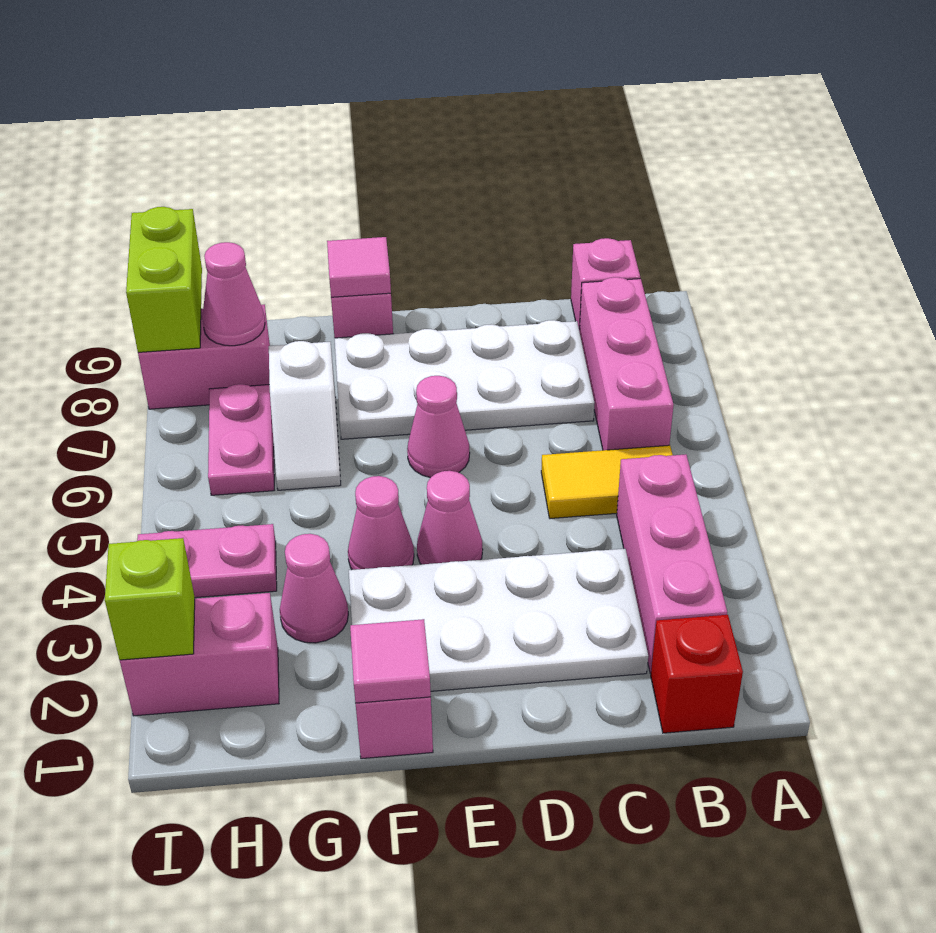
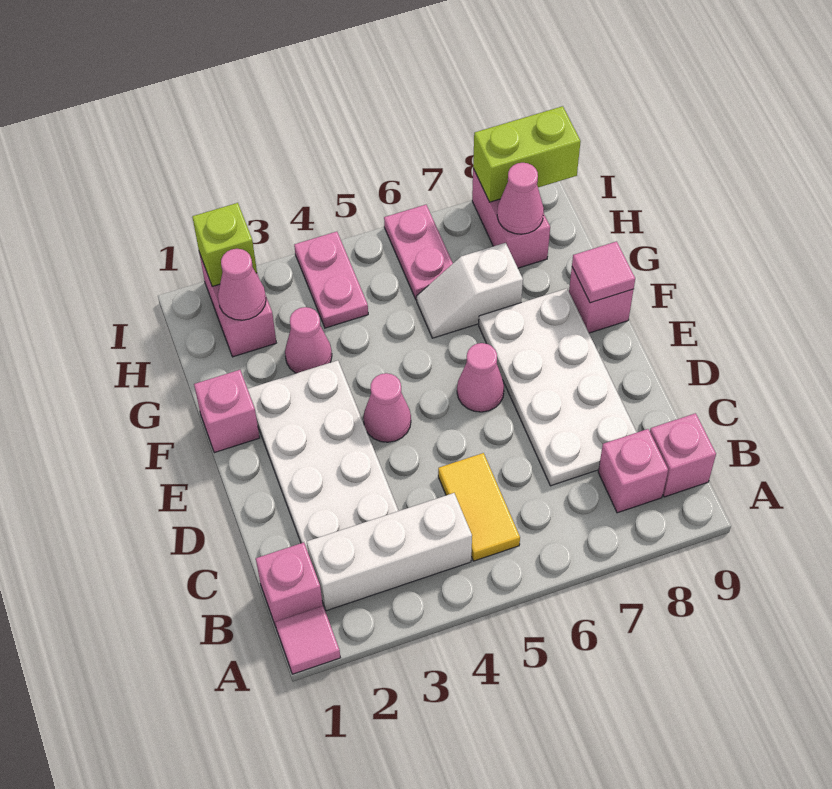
red 1x1 brick [651,615,743,733] -> pink 1x1 brick [256,542,323,626]
pink 1x3 brick [617,454,727,673] -> white 1x3 brick [307,493,472,611]
pink 1x3 brick [580,277,673,450] -> pink 1x1 brick [598,429,668,513]
pink 1x1 tile [350,619,431,703] -> pink 1x1 tile moved to [275,606,340,674]
pink 1x1 cone [348,476,414,570] -> pink 1x1 cone moved to [218,249,266,320]
pink 1x2 plate [208,384,274,495] -> pink 1x2 plate turned to [384,205,453,300]

